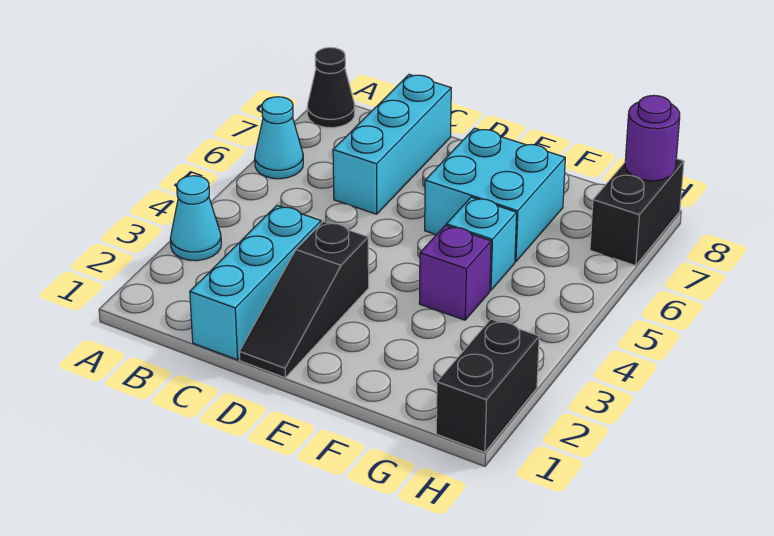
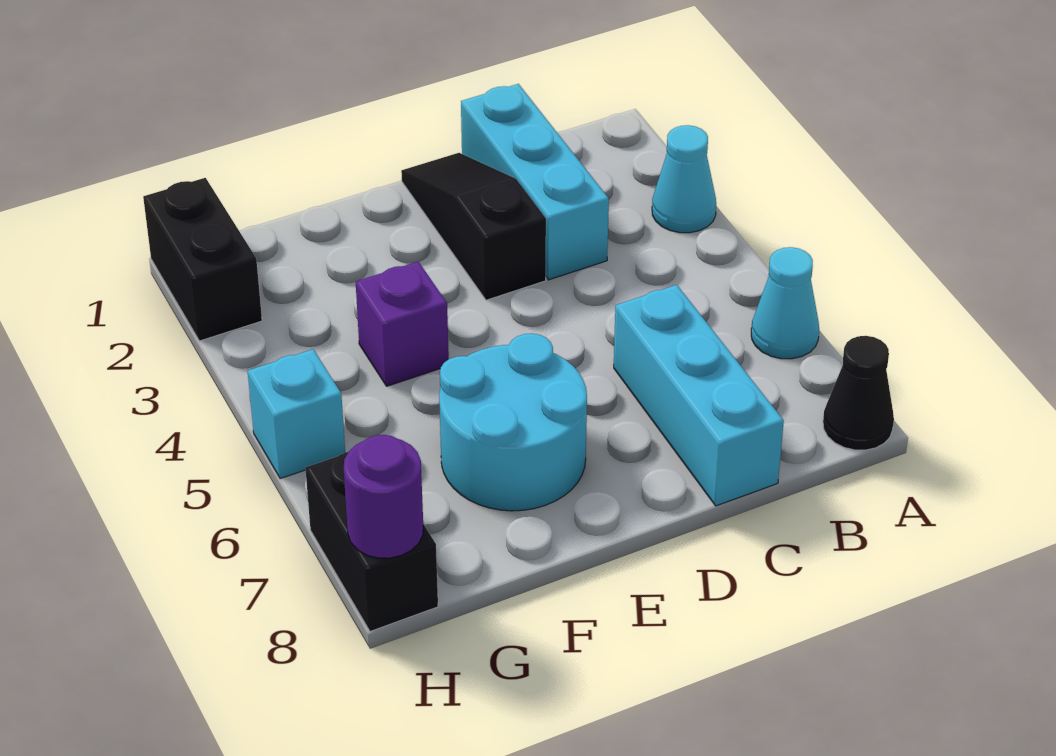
cyan 2x2 brick [425,128,565,262] -> cyan 2x2 round brick [439,334,587,511]
cyan 1x1 brick [446,197,517,291] -> cyan 1x1 brick moved to [248,349,345,479]

